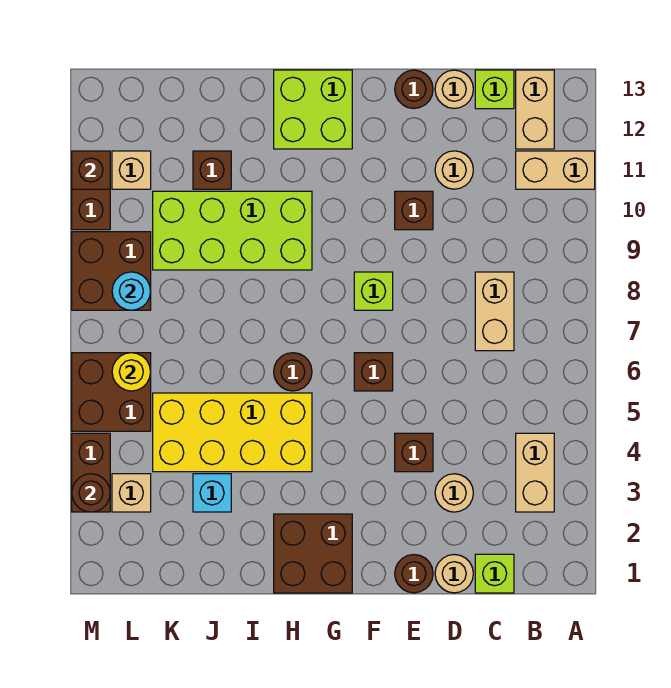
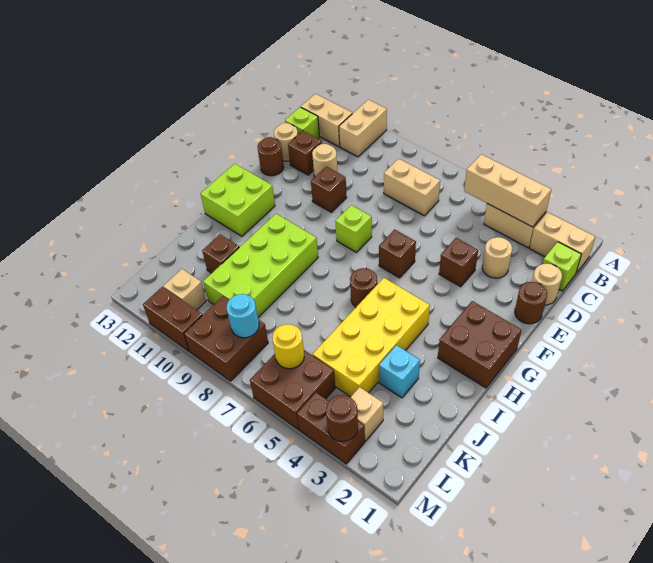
none -> tan 1x2 brick [530,212,595,273]
none -> tan 1x3 brick [464,154,551,227]
brown 1x1 brick [72,151,110,189] -> brown 1x1 brick moved to [288,131,322,175]

